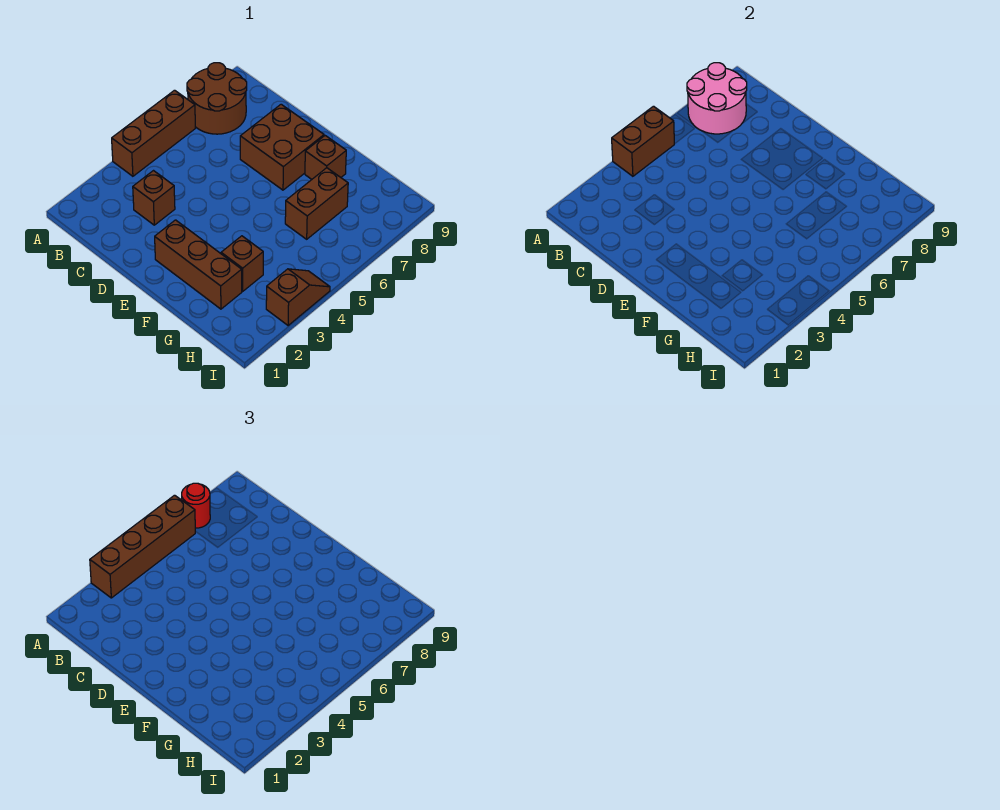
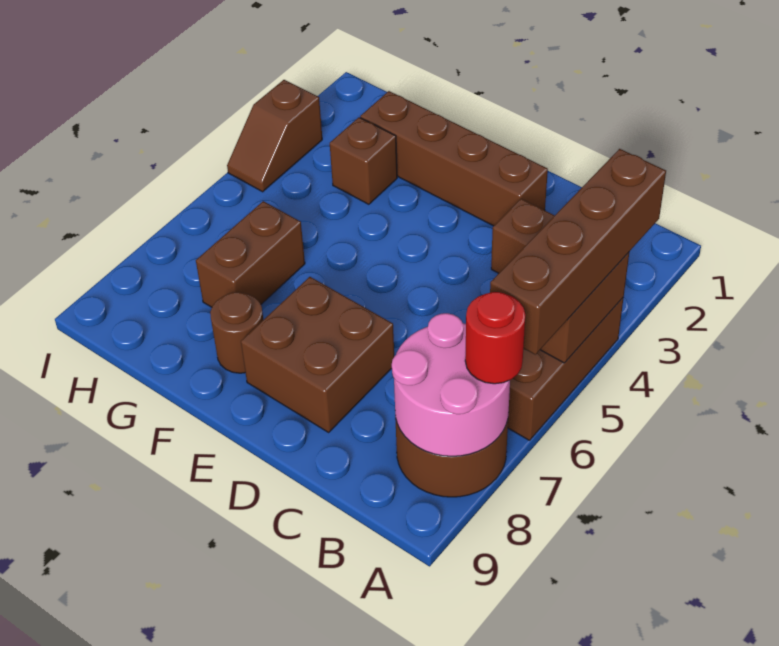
brown 1x3 brick [155,220,242,309] -> brown 1x4 brick [360,91,548,226]
brown 1x1 brick [305,136,346,179] -> brown 1x1 round brick [210,292,263,373]

